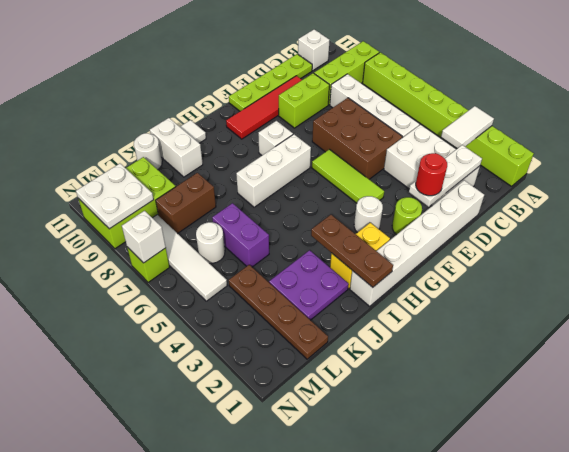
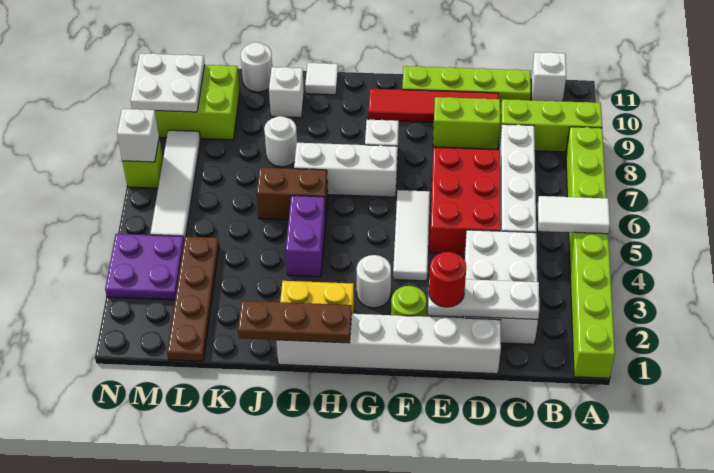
white 1x2 tile [441,106,494,148] -> white 1x2 tile moved to [538,196,610,234]
brown 2x3 brick [312,98,402,179] -> red 2x3 brick [430,148,501,254]
lime 1x3 tile [312,149,384,203] -> white 1x3 tile [393,190,430,281]
brown 1x3 plate [311,215,393,288] -> brown 1x3 plate turned to [238,301,352,343]
purple 2x2 plate [269,250,349,320] -> purple 2x2 plate moved to [105,234,184,300]
white 1x2 brick [150,118,203,177] -> white 1x1 brick [269,67,304,118]
purple 1x2 brick [212,203,269,267] -> purple 1x2 brick moved to [286,196,325,277]
brown 1x2 brick [156,173,216,234] -> brown 1x2 brick moved to [256,167,328,221]
white 1x1 round brick [196,222,225,263] -> white 1x1 round brick moved to [264,116,297,167]

